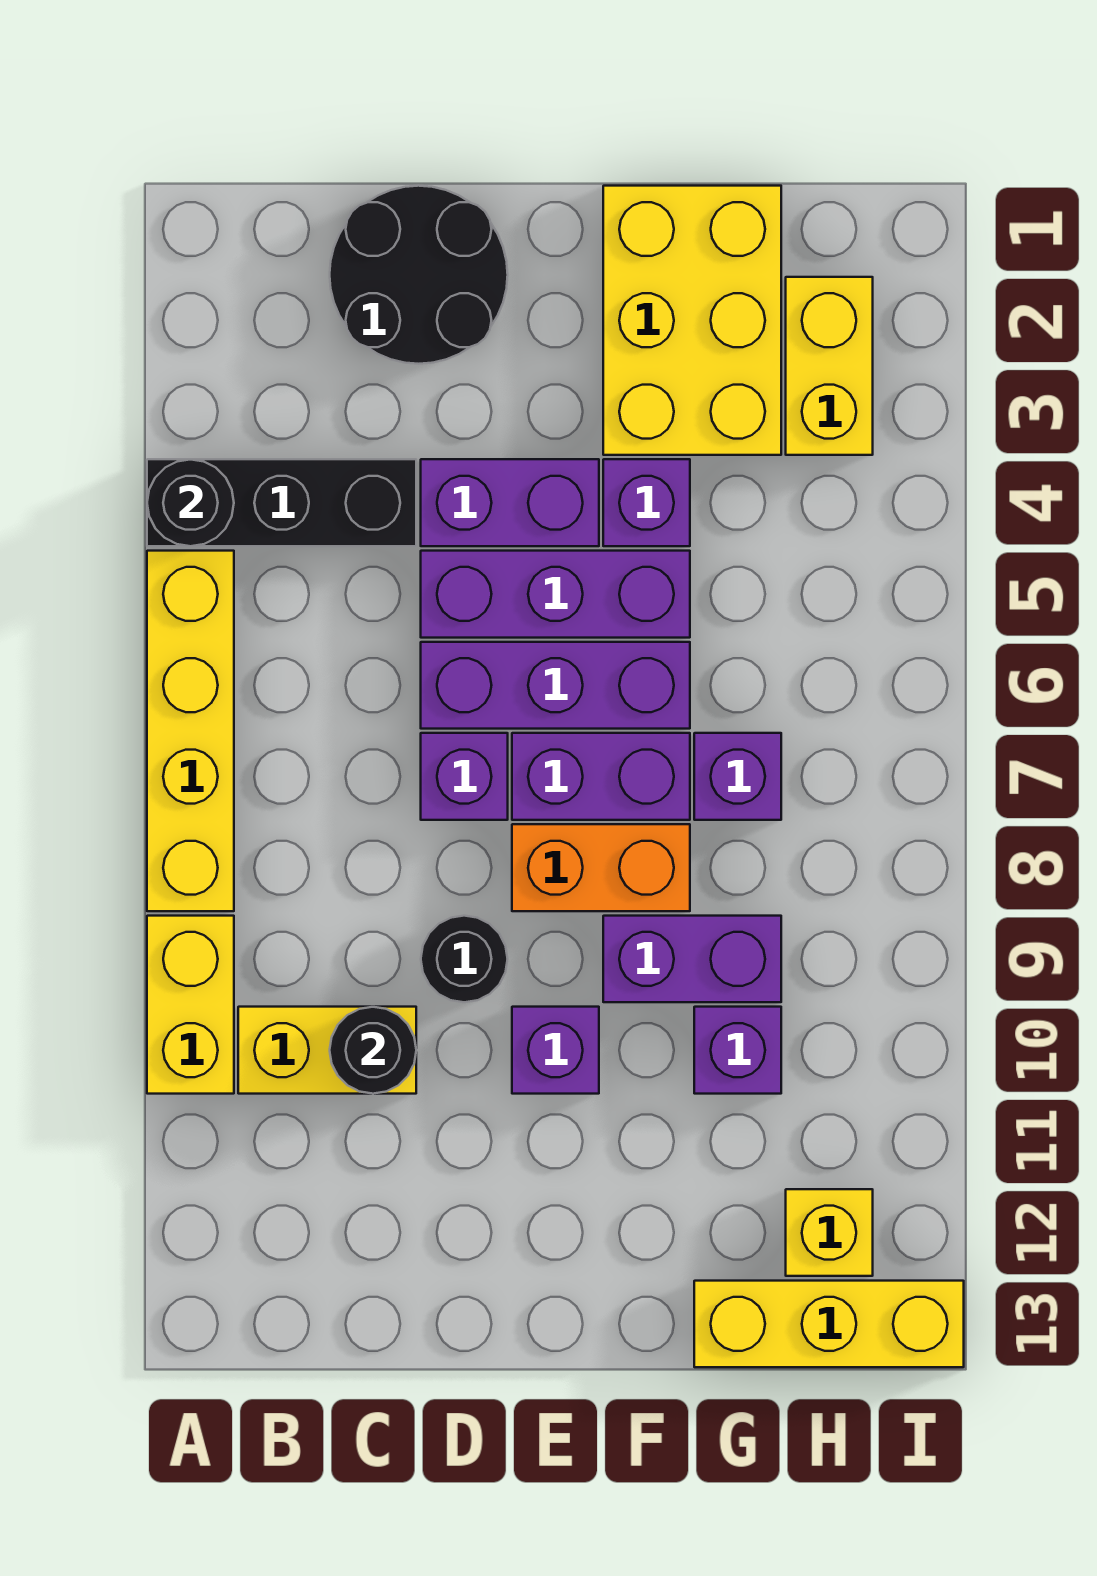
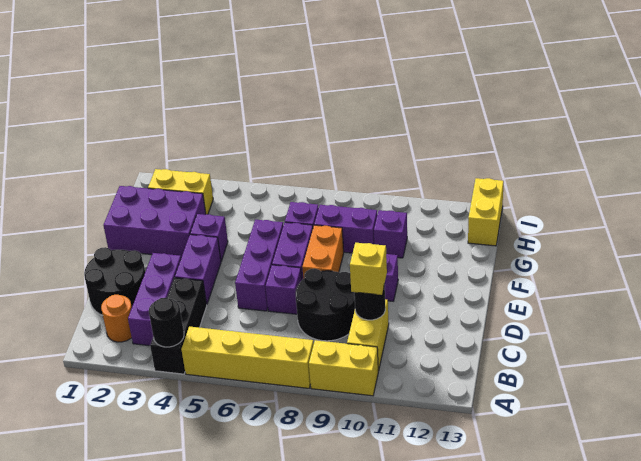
none -> orange 1x1 round brick [101,295,132,342]
purple 1x3 brick [421,551,690,638] -> purple 1x3 brick moved to [128,253,181,346]
black 1x1 round brick [421,916,508,1002] -> black 2x2 round brick [295,269,355,341]
yellow 2x3 brick [603,186,781,455] -> purple 2x3 brick [103,186,206,258]
purple 1x2 brick [603,916,781,1002] -> purple 1x2 brick turned to [314,205,377,253]
yellow 1x3 brick [694,1281,964,1367] -> yellow 1x2 brick [468,178,504,246]
yellow 1x1 brick [786,1189,873,1276] -> yellow 1x1 brick moved to [350,243,387,295]

